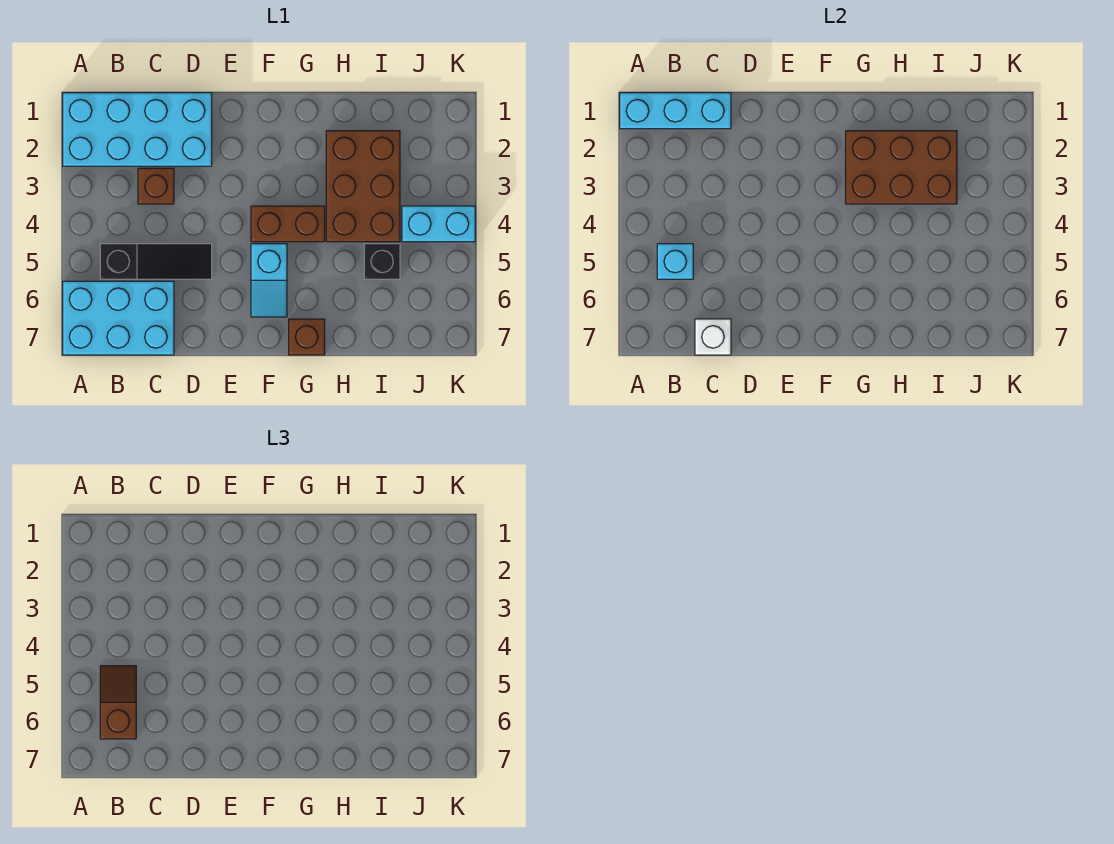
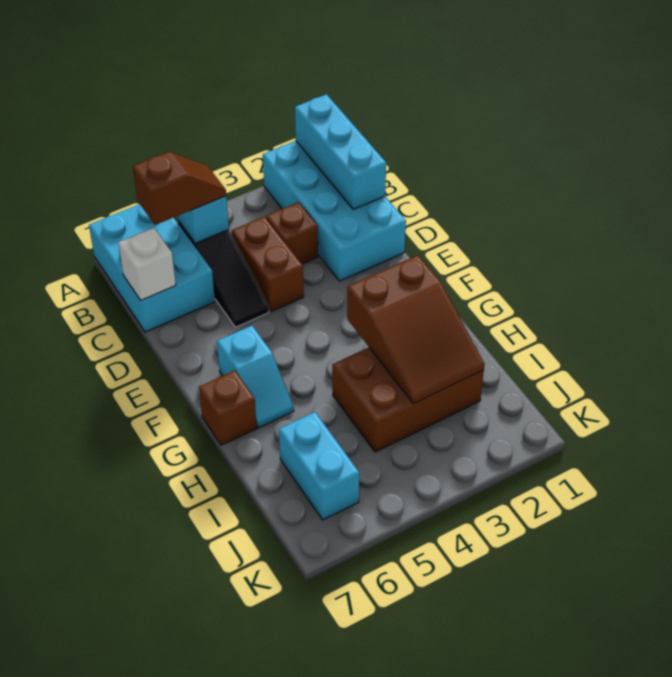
brown 1x2 brick [251,206,325,242] -> brown 1x2 brick moved to [231,216,304,311]
cyan 1x2 slope [251,244,287,317] -> cyan 1x2 slope turned to [217,325,294,428]
brown 2x3 brick [846,131,957,204] -> brown 2x3 slope [347,255,485,404]
black 1x1 brick [364,244,400,279] -> none
cyan 1x2 brick [402,206,475,242] -> cyan 1x2 brick moved to [279,412,359,520]

